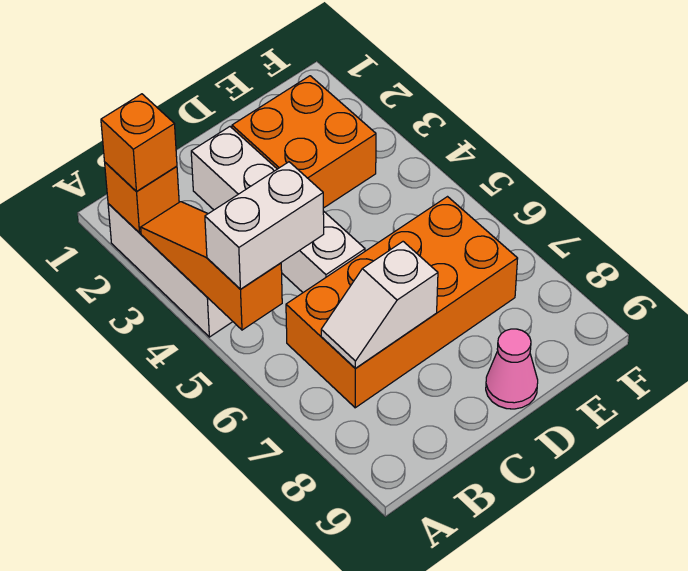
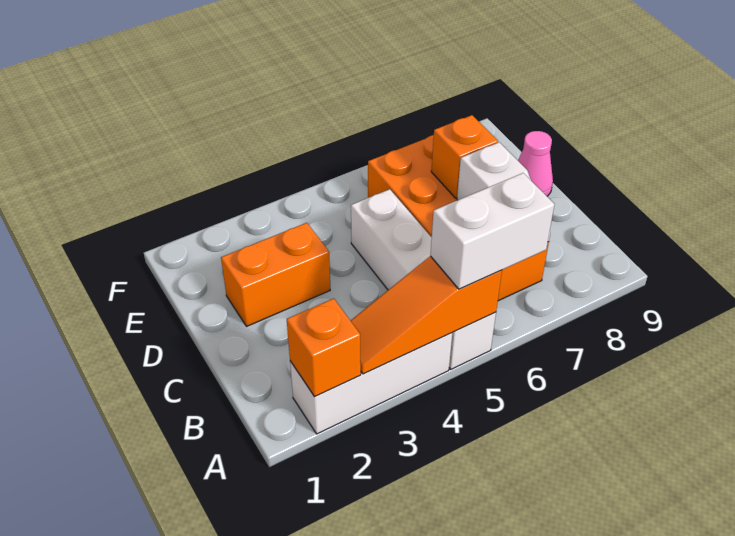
orange 1x1 brick [101,94,177,191] -> orange 1x1 brick moved to [431,115,498,198]
white 1x2 brick [205,162,324,289] -> white 1x2 brick turned to [430,173,554,289]
white 1x4 brick [191,127,365,292] -> white 1x4 brick turned to [351,189,496,369]
orange 2x2 brick [232,76,376,208] -> orange 1x2 brick [221,223,330,326]

